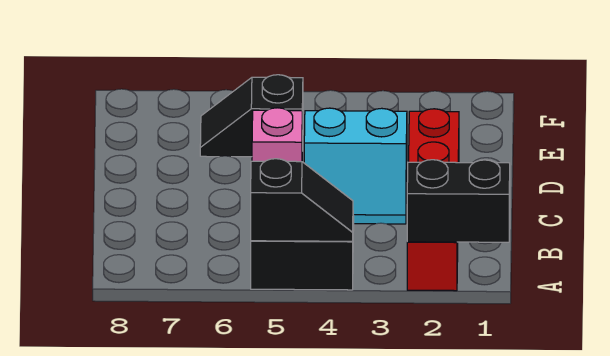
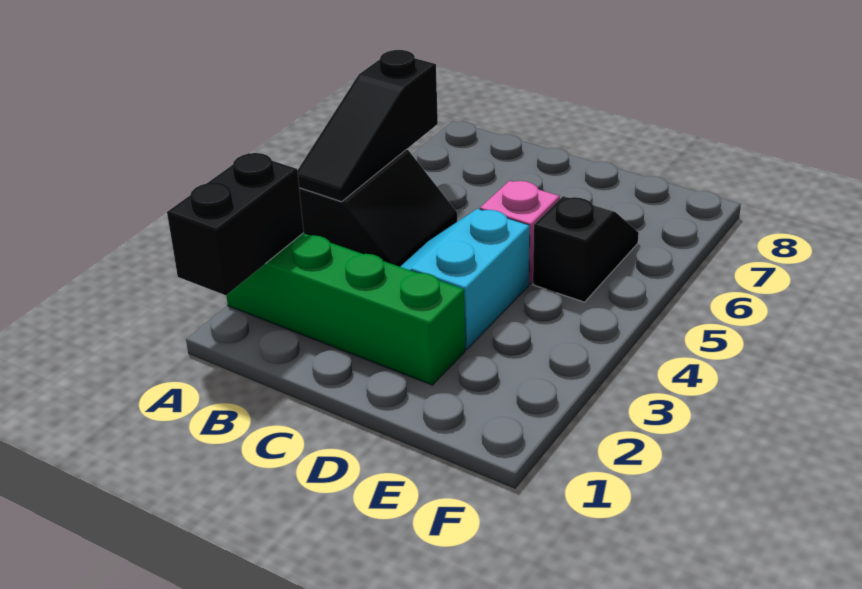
red 1x4 brick [407,109,459,291] -> green 1x4 brick [226,233,465,385]
black 1x2 slope [251,159,353,241] -> black 1x3 slope [297,50,438,202]

